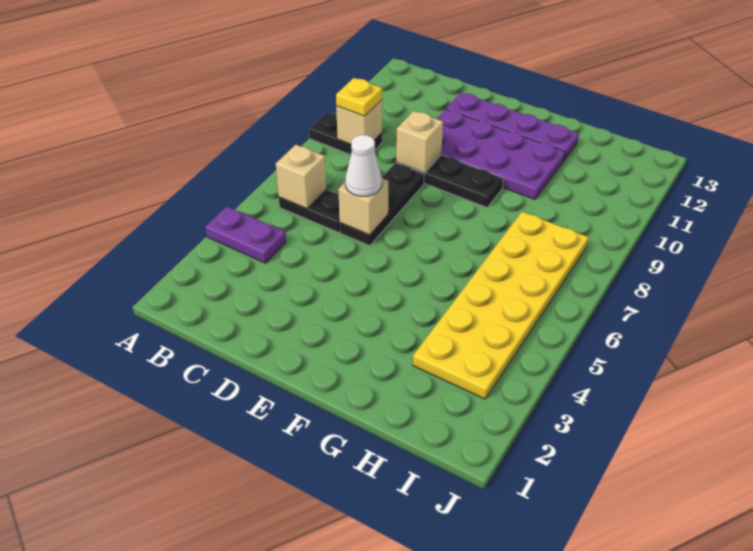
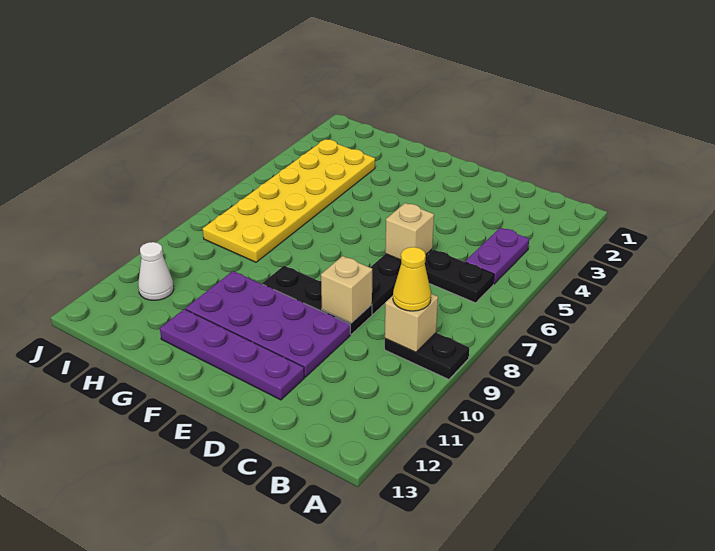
purple 1x2 plate [205,207,286,263] -> purple 1x2 plate turned to [465,228,529,284]
tan 1x1 brick [276,145,326,209] -> none
yellow 1x1 plate [336,78,382,116] -> yellow 1x1 cone [393,247,431,311]
white 1x1 cone [345,135,382,196] -> white 1x1 cone moved to [138,242,174,300]

